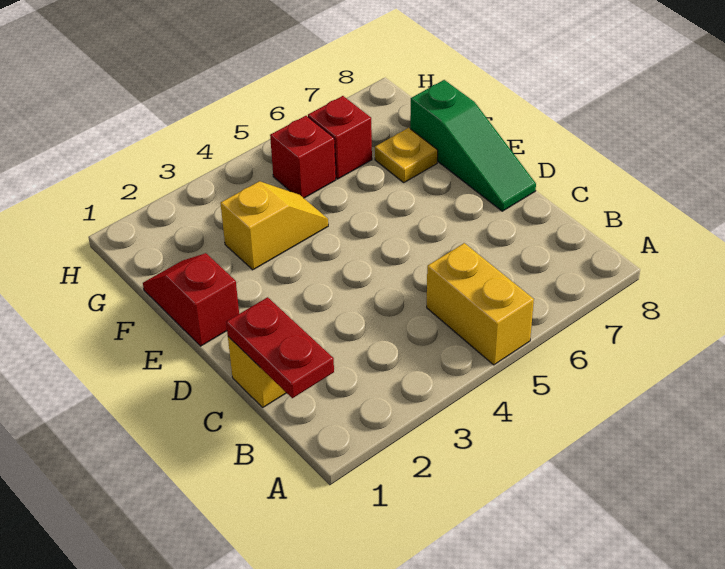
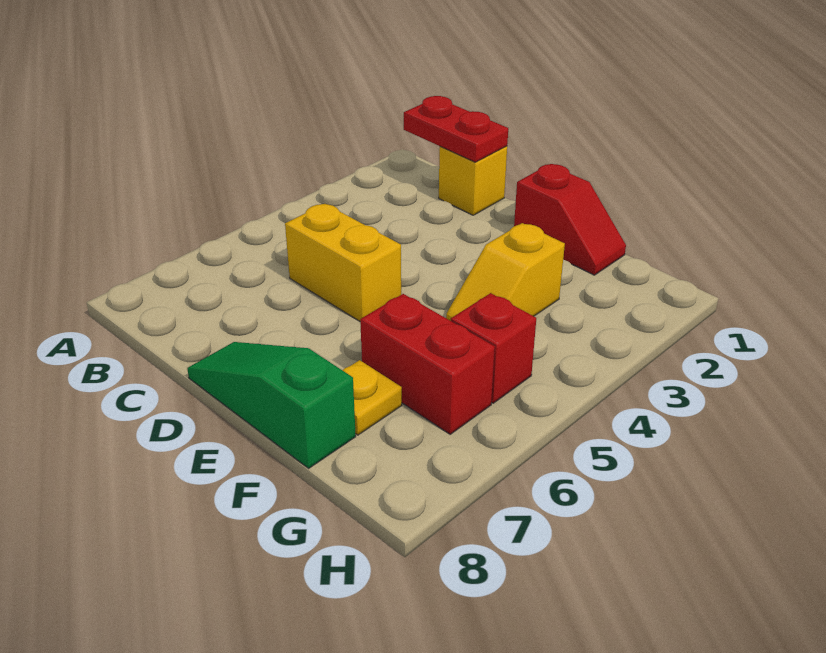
yellow 1x2 brick [427,243,534,365] -> yellow 1x2 brick moved to [285,204,401,321]
red 1x1 brick [308,96,372,179] -> red 1x2 brick [360,294,495,434]

